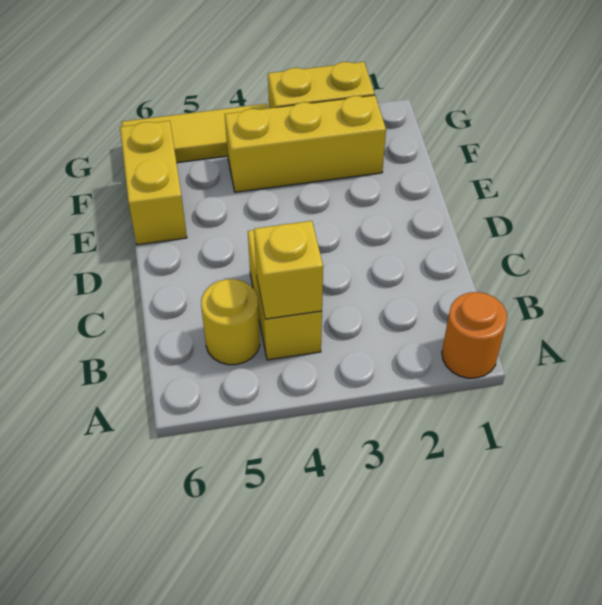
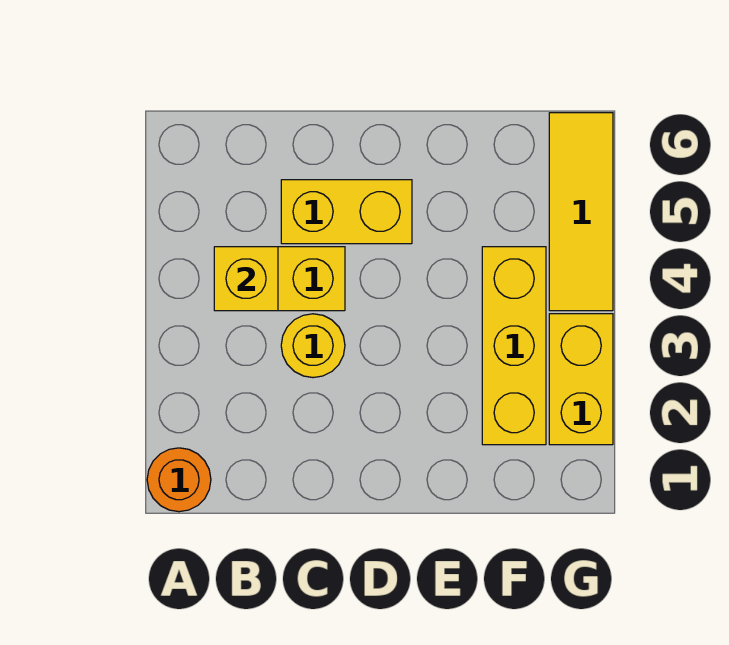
yellow 1x1 round brick [201,279,260,365] -> yellow 1x1 round brick moved to [281,314,345,378]
yellow 1x2 brick [120,121,187,245] -> yellow 1x2 brick moved to [281,180,412,244]

